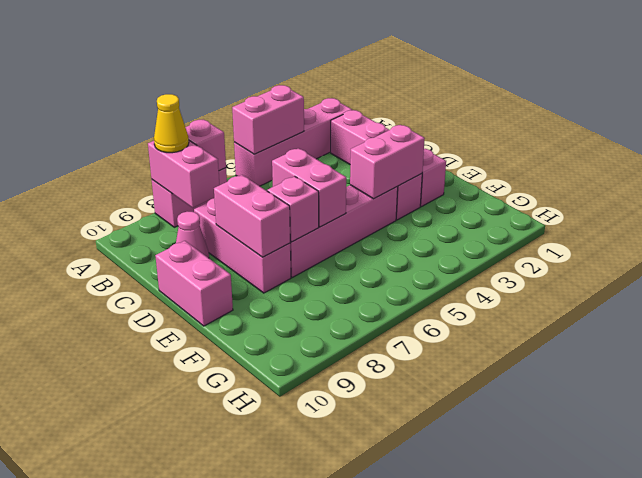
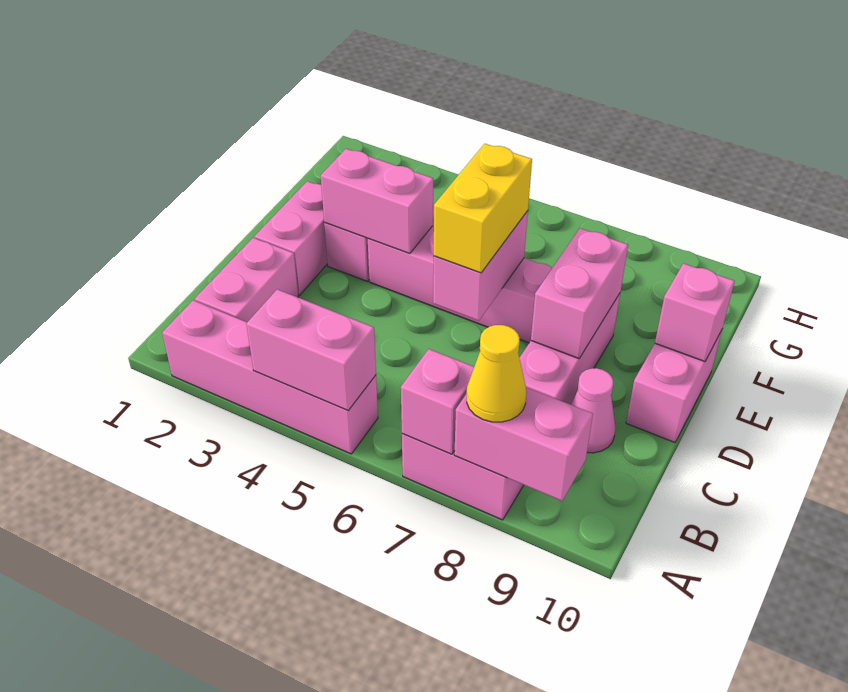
pink 1x2 brick [148,141,219,208] -> pink 1x2 brick turned to [454,387,593,501]
none -> yellow 1x2 brick [434,144,532,273]
pink 1x1 brick [267,176,319,242] -> pink 1x1 brick moved to [655,263,735,361]

